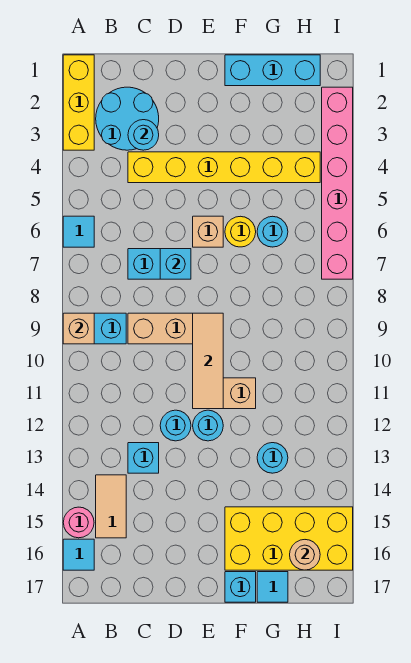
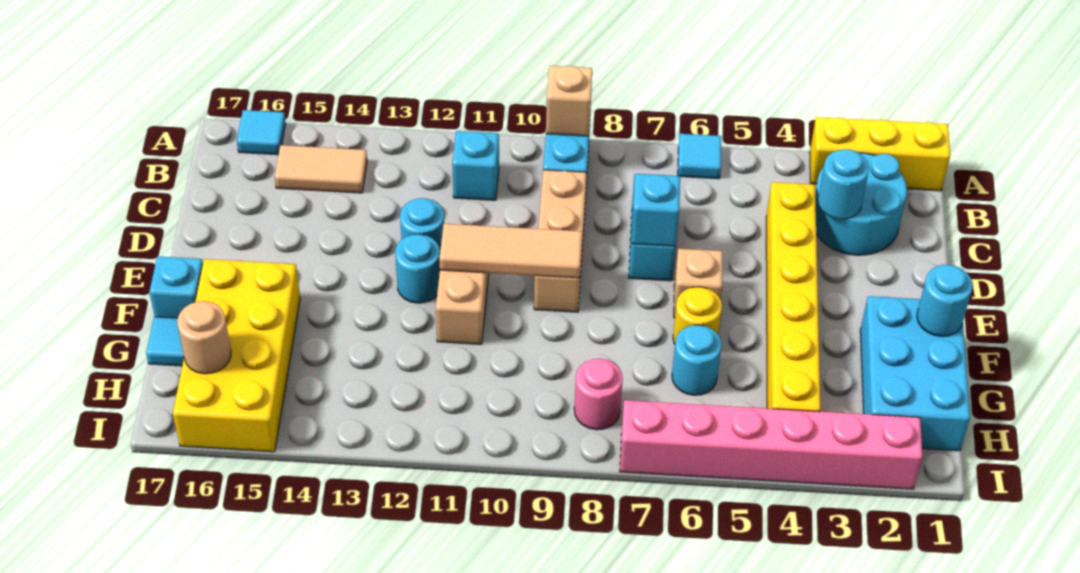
pink 1x1 round brick [63,507,94,538] -> pink 1x1 round brick moved to [574,359,623,430]
cyan 1x1 brick [128,443,159,473] -> cyan 1x1 brick moved to [452,131,499,200]
cyan 1x3 brick [225,55,320,86] -> cyan 2x3 brick [860,296,970,451]
cyan 1x1 round brick [257,443,288,473] -> cyan 1x1 round brick moved to [917,265,973,336]

